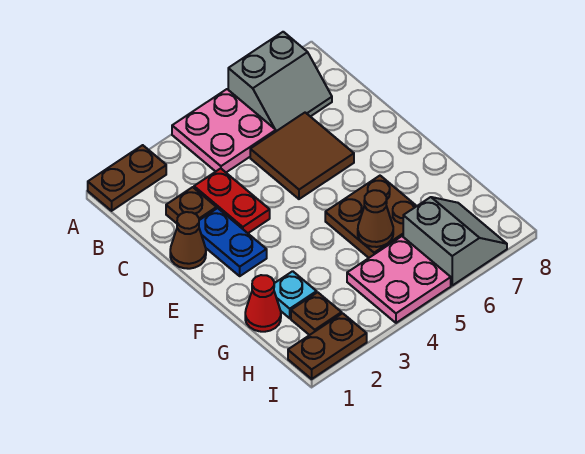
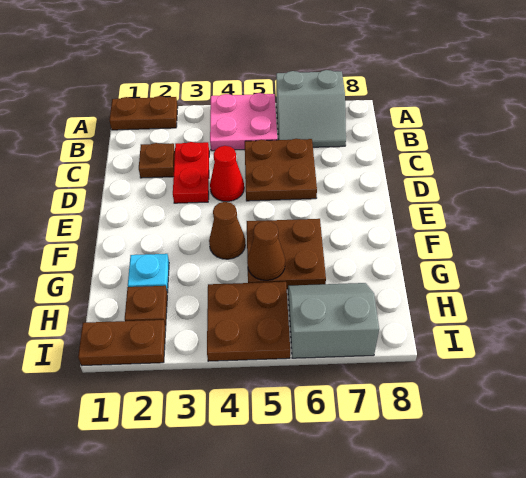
brown 2x2 tile [250,113,354,199] -> brown 2x2 plate [245,139,317,201]
brown 1x1 cone [170,212,206,269] -> brown 1x1 cone moved to [209,202,245,259]
blue 1x2 plate [199,208,267,276] -> none
red 1x1 cone [245,275,281,332] -> red 1x1 cone moved to [210,146,244,202]
pink 2x2 plate [347,236,451,323] -> brown 2x2 plate [207,282,290,361]
grey 2x2 slope [403,197,507,285] -> grey 2x2 slope turned to [288,283,379,358]

